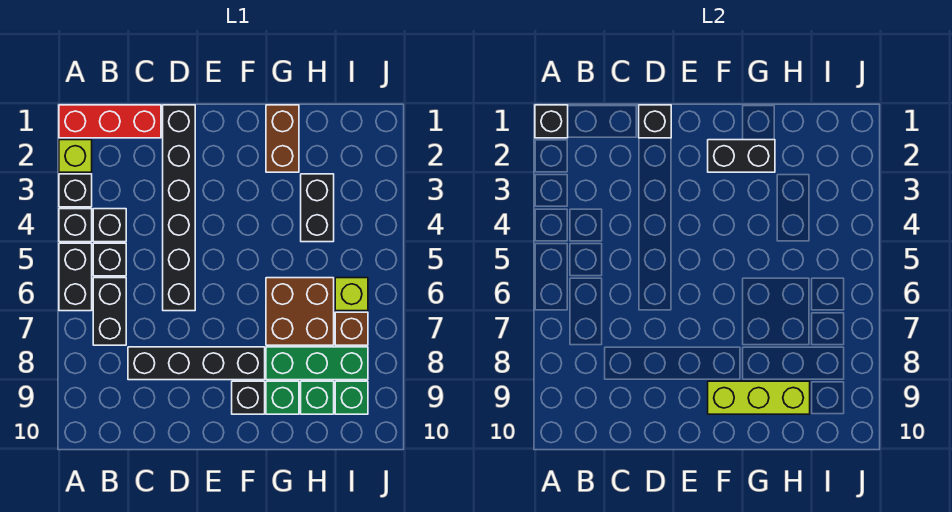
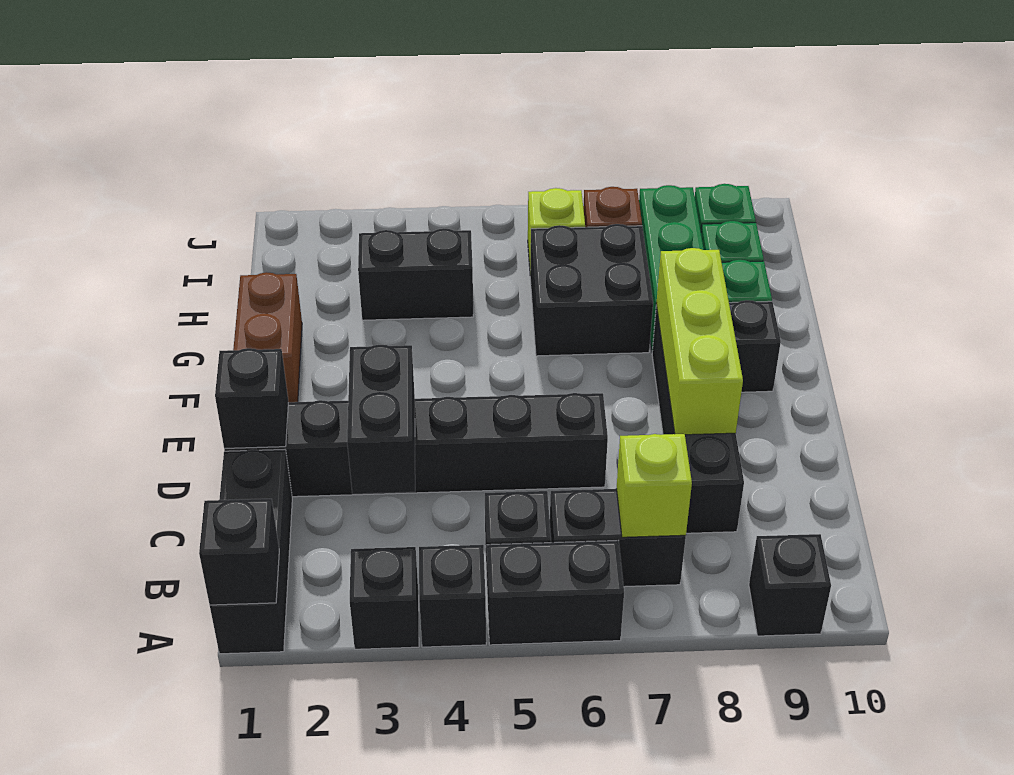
red 1x3 brick [59,105,161,138] -> black 1x3 brick [210,450,292,654]
lime 1x1 brick [59,140,92,172] -> lime 1x1 brick moved to [616,434,692,537]
black 1x1 brick [93,209,126,242] -> black 1x1 brick moved to [749,534,831,636]
black 1x2 brick [708,140,775,172] -> black 1x2 brick moved to [347,345,415,494]
lime 1x3 brick [708,381,810,414] -> lime 1x3 brick moved to [656,248,743,435]
brown 1x2 brick [266,105,299,172] -> brown 1x2 brick turned to [233,272,302,402]
brown 2x2 brick [266,278,334,345] -> black 2x2 brick [530,224,653,356]

